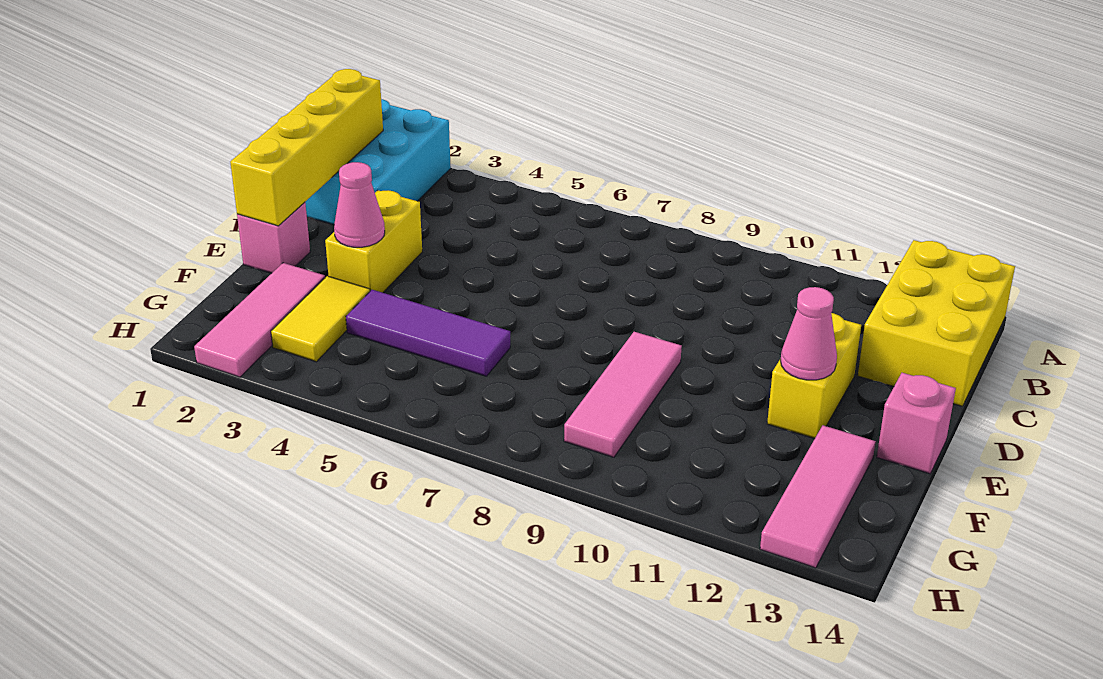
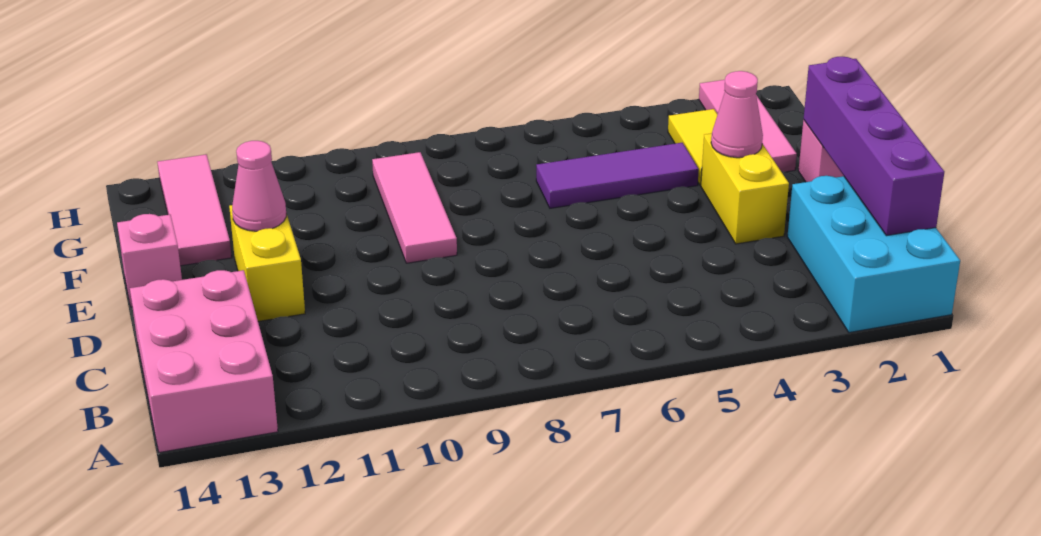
yellow 2x3 brick [858,240,1015,406] -> pink 2x3 brick [130,270,278,453]
yellow 1x4 brick [230,69,383,226] -> purple 1x4 brick [804,57,944,236]

